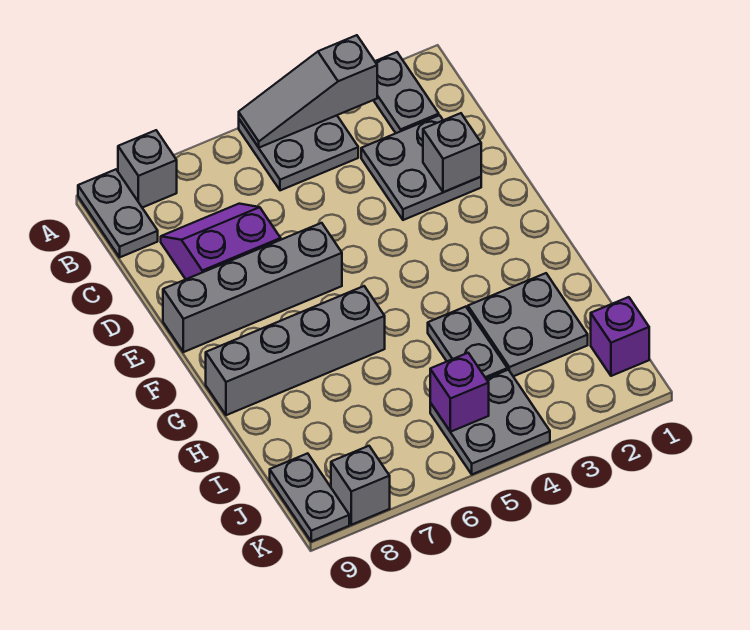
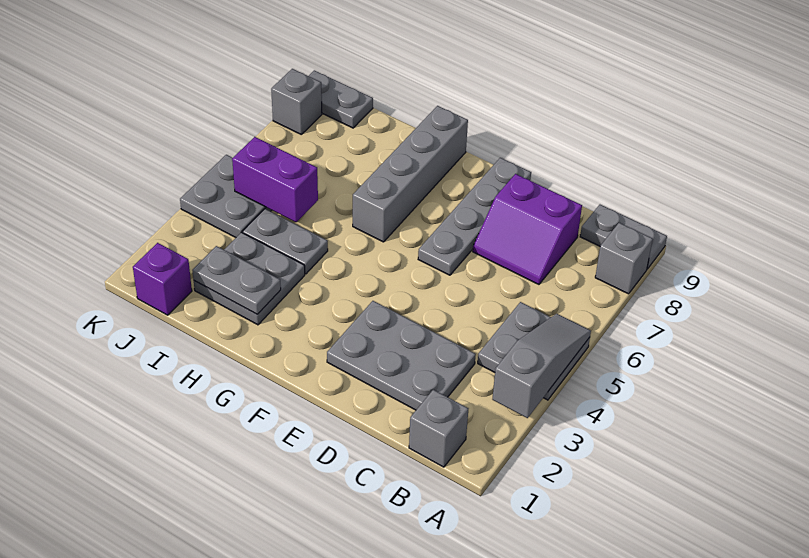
grey 1x2 plate [374,52,439,133] -> grey 1x2 plate moved to [192,246,281,314]
grey 2x2 plate [361,115,481,220] -> grey 2x3 plate [327,301,476,410]
purple 2x2 slope [161,204,281,279] -> purple 2x2 slope turned to [473,174,582,284]
grey 1x1 brick [423,113,481,192] -> grey 1x1 brick moved to [409,390,468,467]
grey 1x4 brick [163,223,342,352] -> grey 1x4 plate [418,158,531,275]
purple 1x1 brick [430,353,489,432] -> purple 1x2 brick [232,137,318,222]

